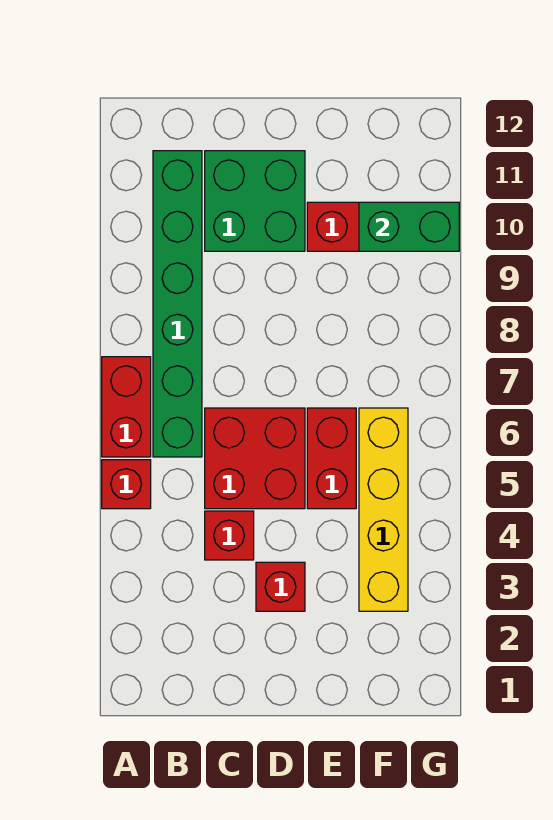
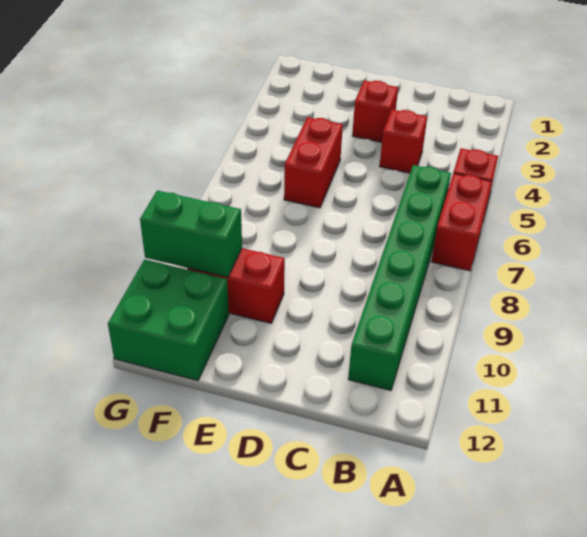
red 2x2 brick [205,408,305,509] -> none
green 2x2 brick [205,151,305,251] -> green 2x2 brick moved to [108,260,229,381]
yellow 1x4 brick [359,408,408,611] -> none

